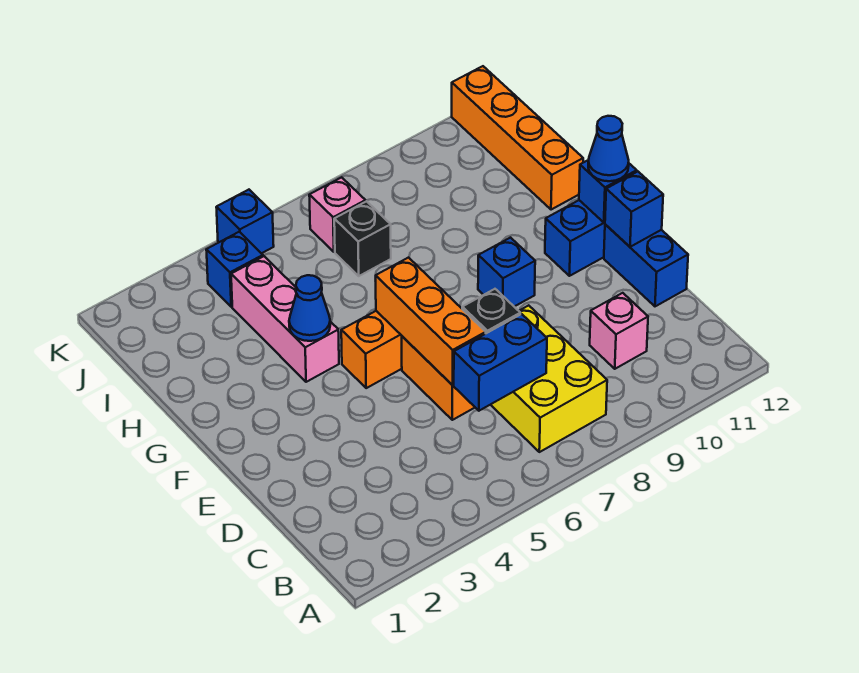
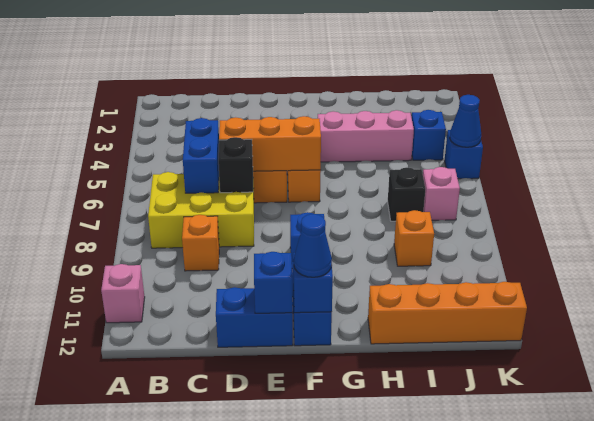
none -> orange 1x1 brick [182,215,219,271]
pink 1x1 brick [590,293,648,369] -> pink 1x1 brick moved to [101,264,145,323]
blue 1x1 cone [289,275,330,341] -> blue 1x1 cone moved to [450,95,481,147]
none -> orange 1x1 brick [394,210,434,266]

